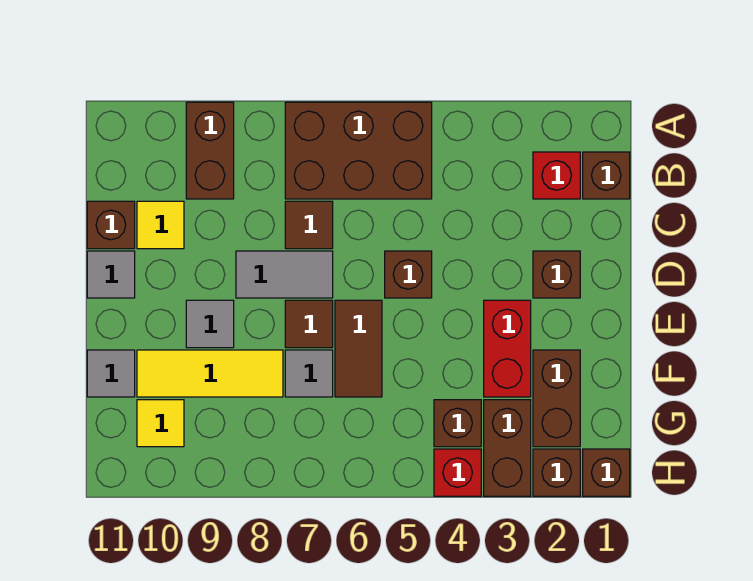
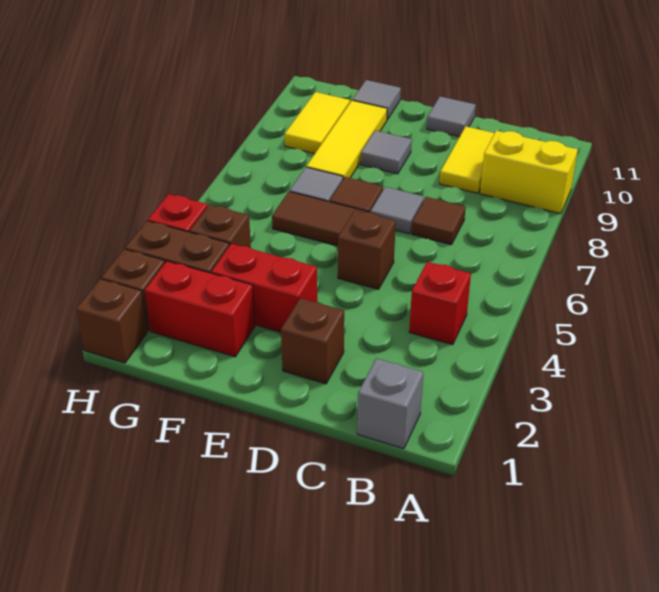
brown 2x3 brick [285,102,432,199] -> none
brown 1x2 brick [186,102,234,199] -> yellow 1x2 brick [480,131,578,214]
brown 1x1 brick [583,152,630,199] -> grey 1x1 brick [357,358,423,449]
red 1x1 brick [533,152,580,199] -> red 1x1 brick moved to [409,262,471,345]
yellow 1x1 tile [137,201,184,249] -> yellow 1x2 tile [439,126,494,193]
brown 1x1 brick [87,201,135,249] -> none
grey 1x2 tile [236,251,333,298] -> grey 1x1 tile [371,187,424,234]
brown 1x2 brick [533,350,580,447] -> red 1x2 brick [145,261,255,357]
yellow 1x1 tile [137,400,184,447] -> yellow 1x2 tile [285,92,350,154]

